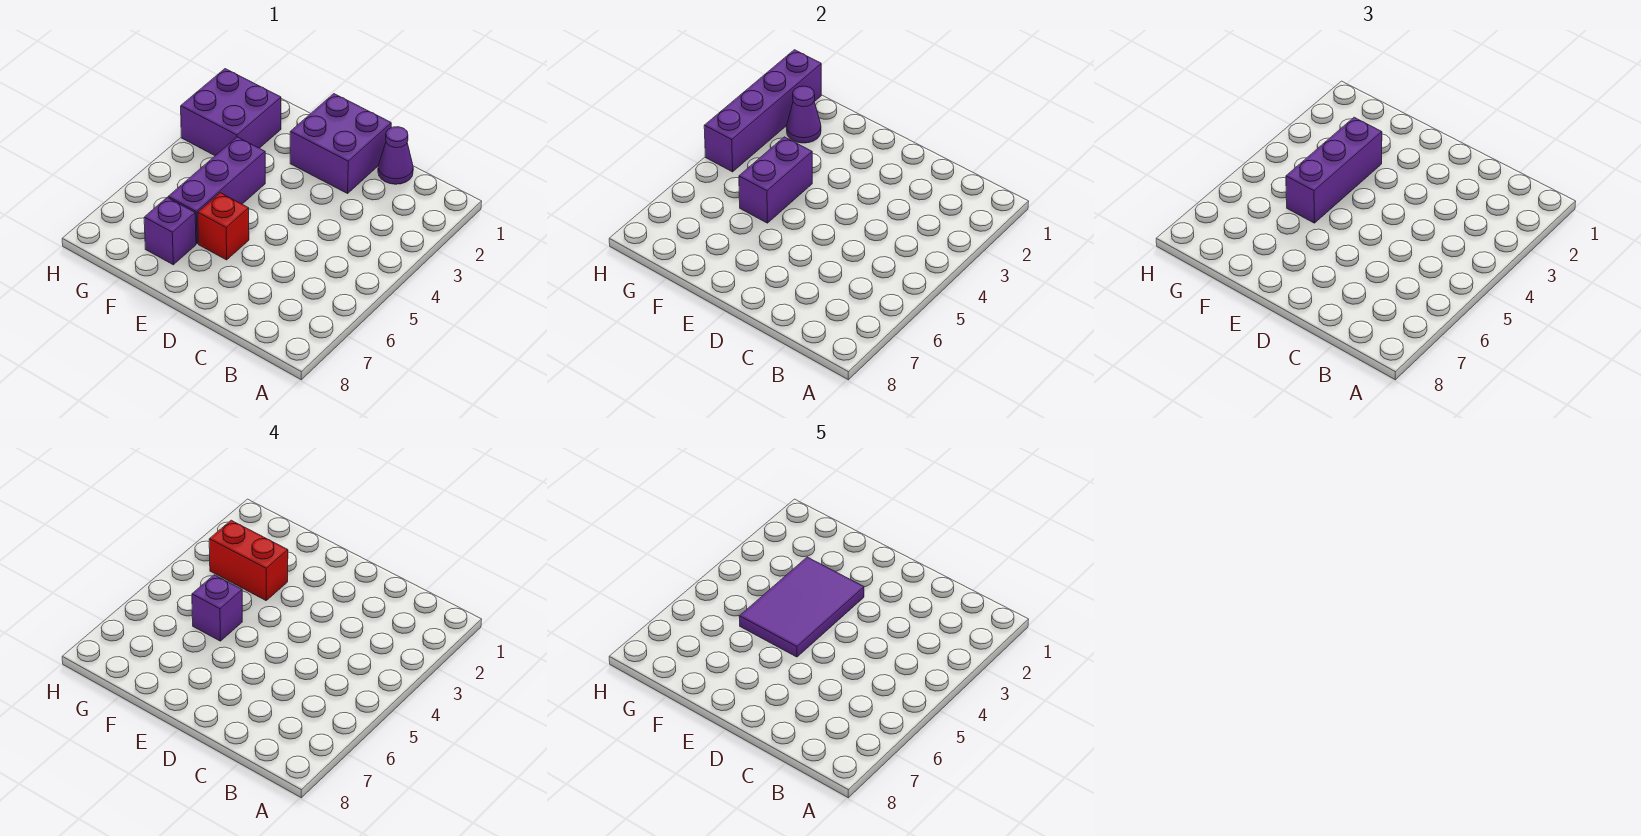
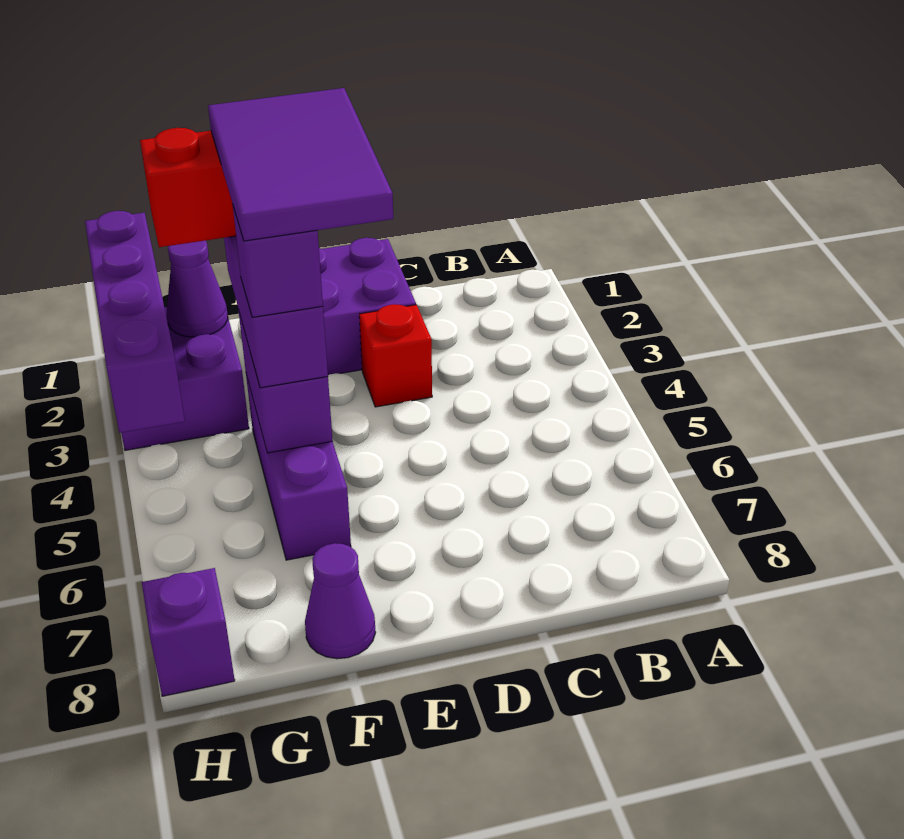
purple 1x1 cone [378,127,413,184] -> purple 1x1 cone moved to [305,543,376,659]
red 1x1 brick [198,193,249,260] -> red 1x1 brick moved to [359,304,432,407]
purple 1x1 brick [144,198,196,265] -> purple 1x1 brick moved to [142,568,235,696]

